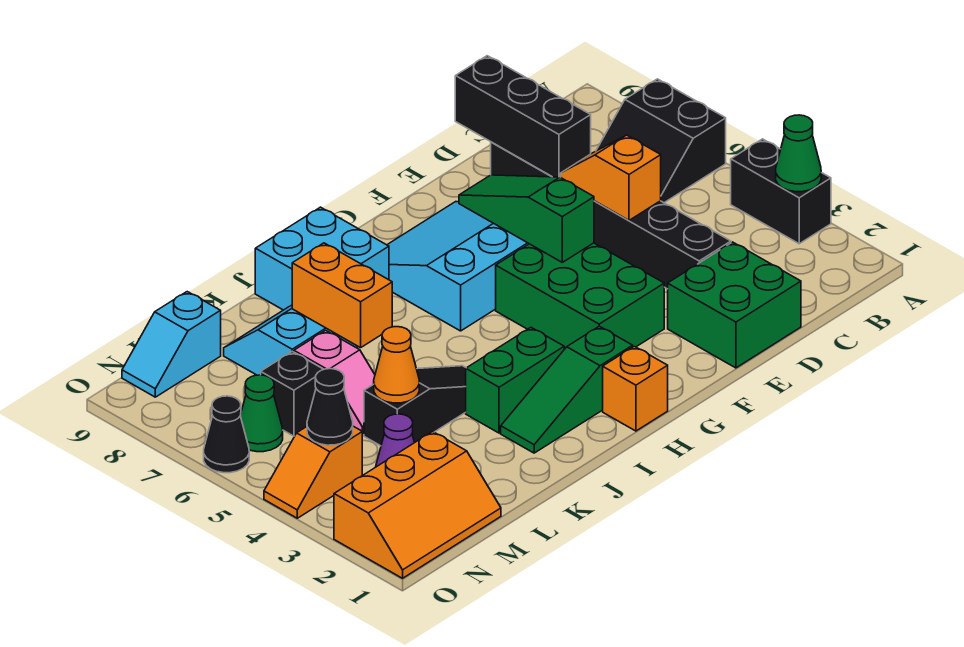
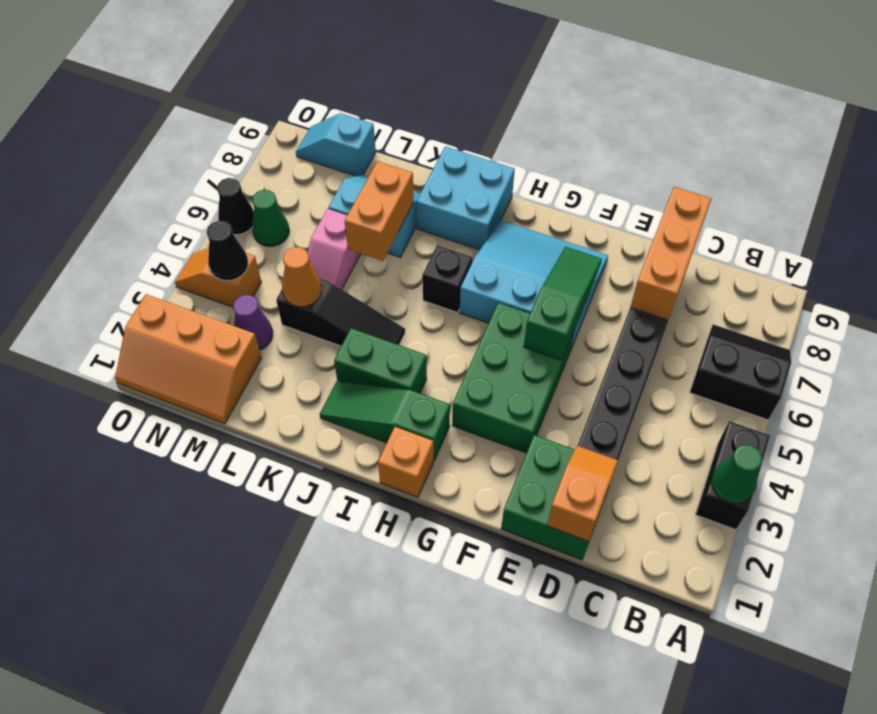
black 2x2 slope [596,79,726,203] -> black 2x2 slope turned to [690,324,791,420]
orange 1x2 slope [561,135,661,220] -> orange 1x2 slope moved to [547,446,618,541]
black 1x3 brick [455,56,591,177] -> orange 1x3 brick [630,187,711,320]
black 1x1 brick [261,351,324,436] -> black 1x1 brick moved to [422,245,473,312]

